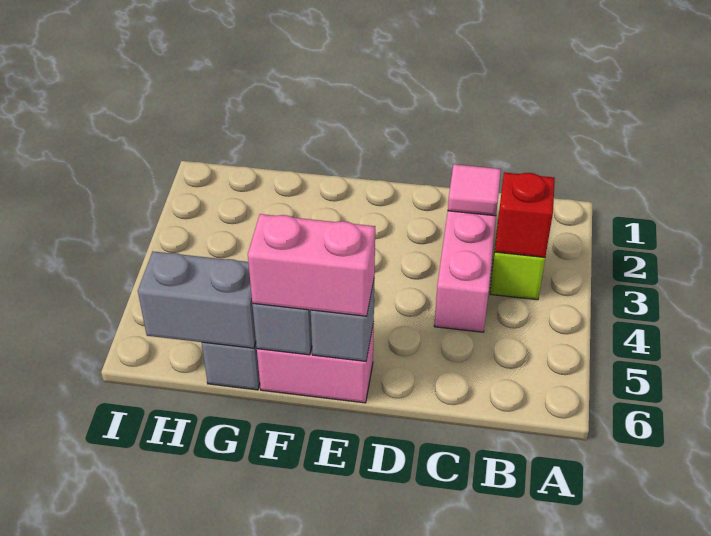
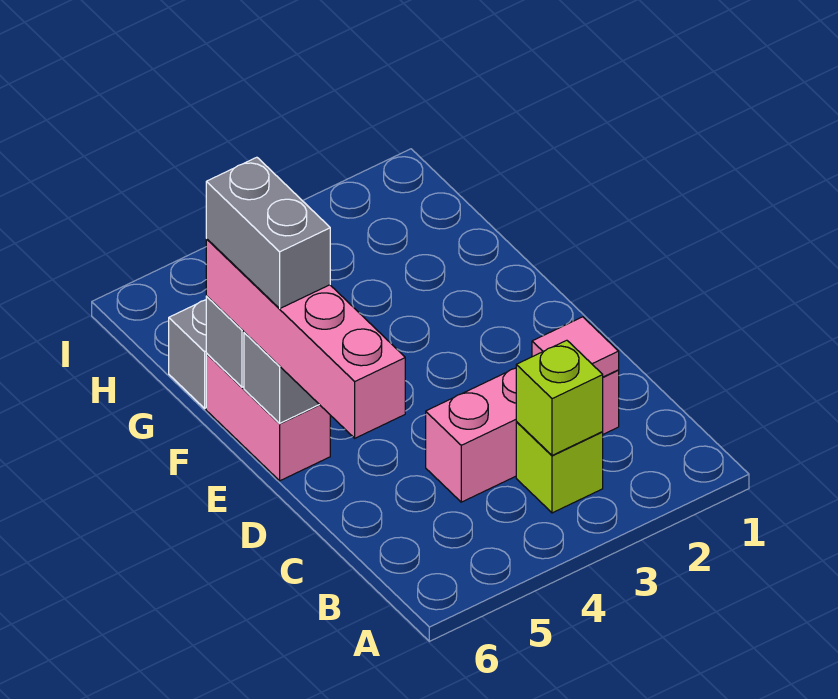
red 1x1 brick [495,172,555,257] -> lime 1x1 brick [516,340,603,455]
pink 1x2 brick [248,214,375,316] -> pink 1x4 brick [206,239,405,438]
grey 1x2 brick [138,252,256,348] -> grey 1x2 brick moved to [206,157,330,308]

